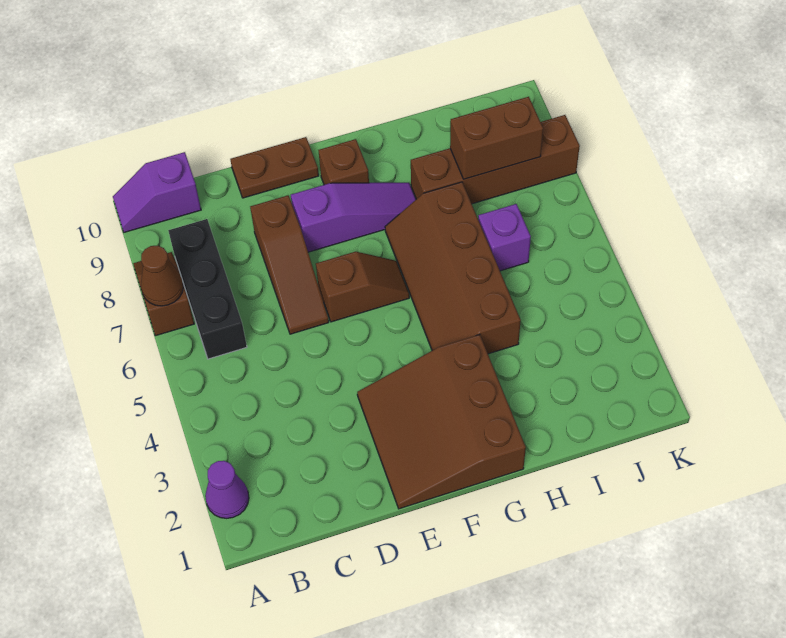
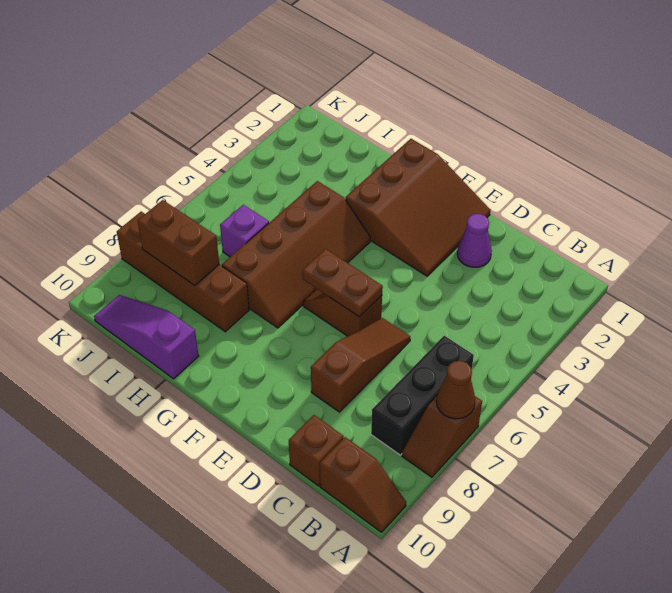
purple 1x1 cone [205,461,249,518] -> purple 1x1 cone moved to [457,214,492,267]
purple 1x2 slope [113,152,201,232] -> brown 1x2 slope [320,437,406,532]
brown 1x2 plate [230,137,319,198] -> brown 1x2 plate moved to [302,249,383,317]
purple 1x3 slope [291,183,416,252] -> purple 1x3 slope moved to [94,295,199,379]
brown 1x1 brick [318,139,369,185] -> brown 1x1 brick moved to [289,415,344,486]

